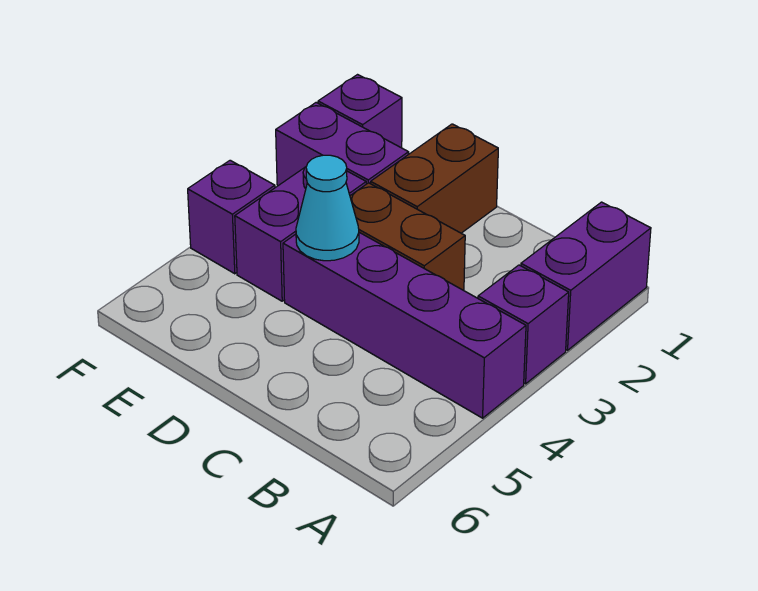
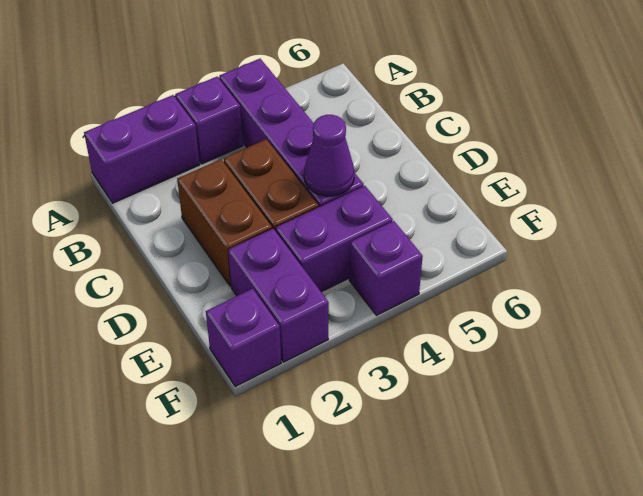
brown 1x2 brick [371,124,498,233] -> brown 1x2 brick turned to [177,159,272,286]
cyan 1x1 cone [296,155,359,261] -> purple 1x1 cone [304,115,354,196]

